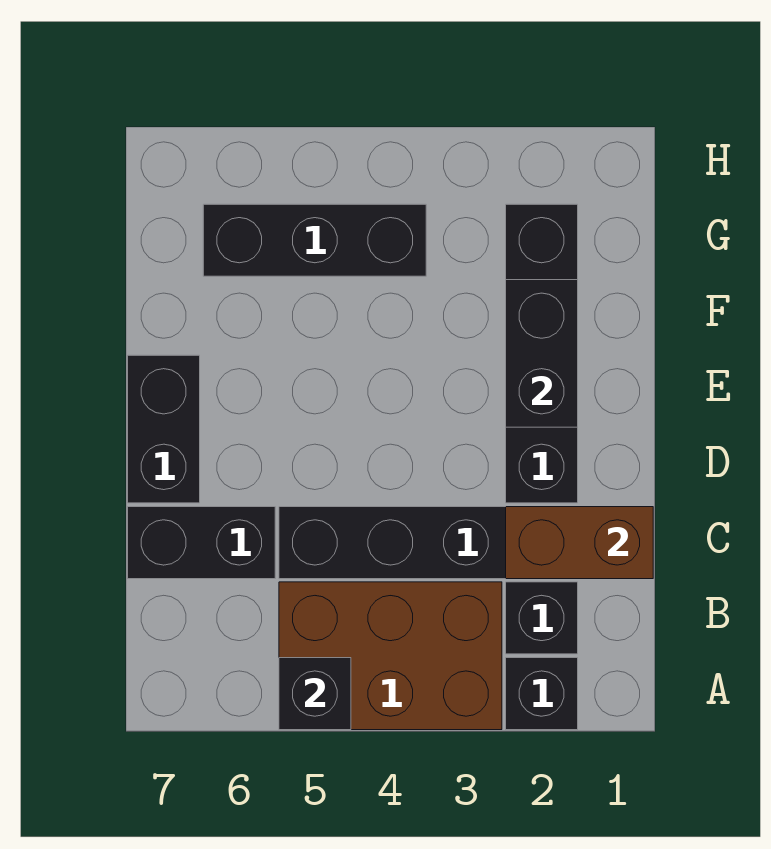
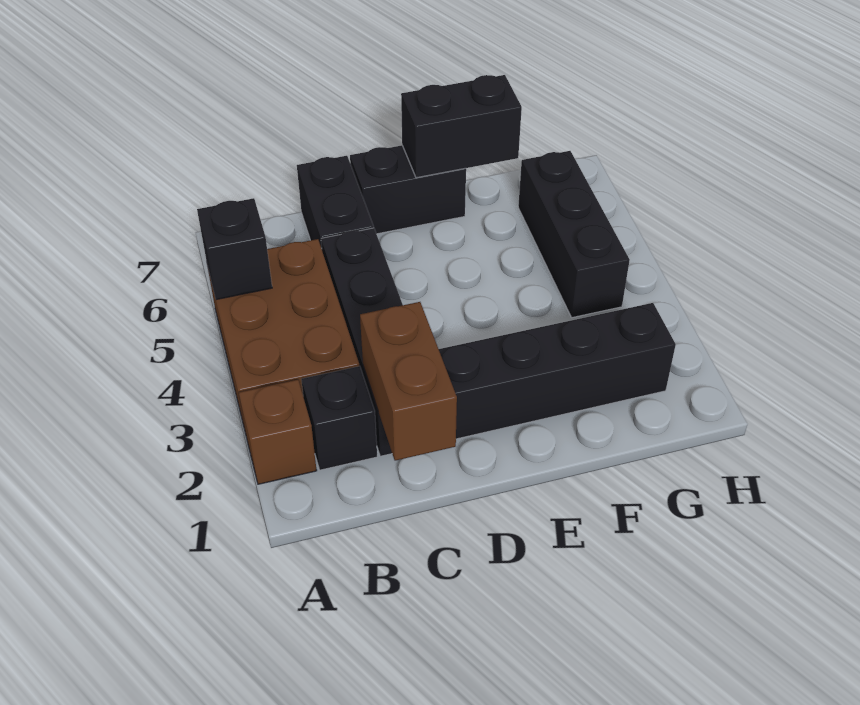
black 1x1 brick [506,658,578,730] -> brown 1x1 brick [239,380,317,484]
black 1x2 brick [506,280,578,427] -> black 1x2 brick moved to [401,75,522,178]

